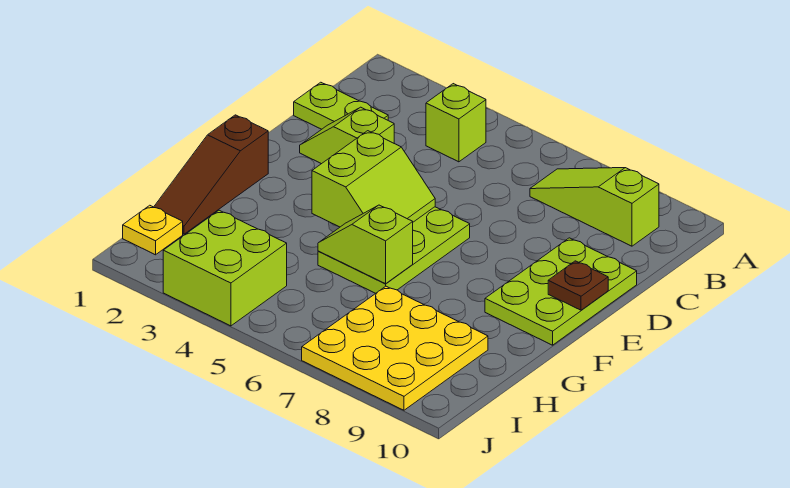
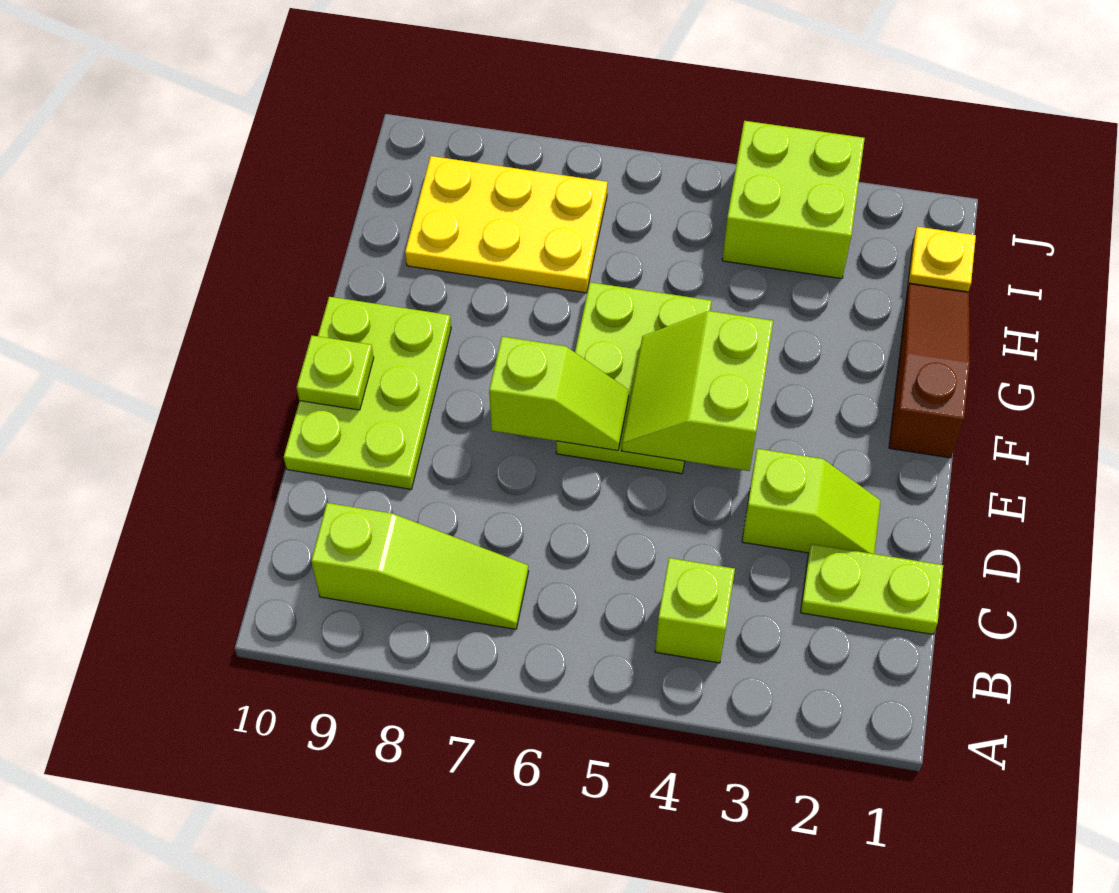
brown 1x1 plate [548,261,608,310] -> lime 1x1 plate [297,335,374,410]
lime 1x2 slope [318,205,413,284] -> lime 1x2 slope moved to [489,337,629,450]
yellow 3x3 plate [302,286,488,410] -> yellow 2x3 plate [405,156,607,293]

